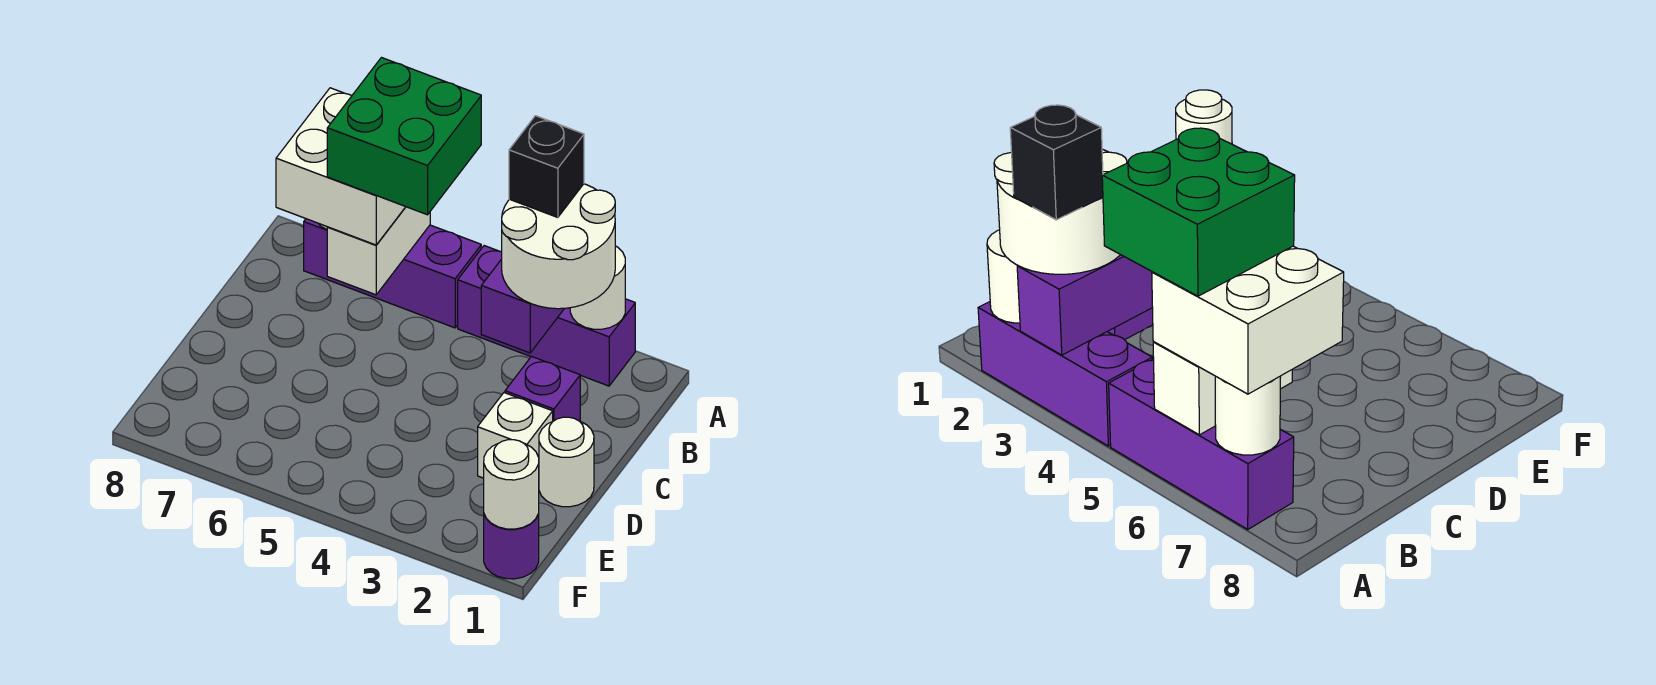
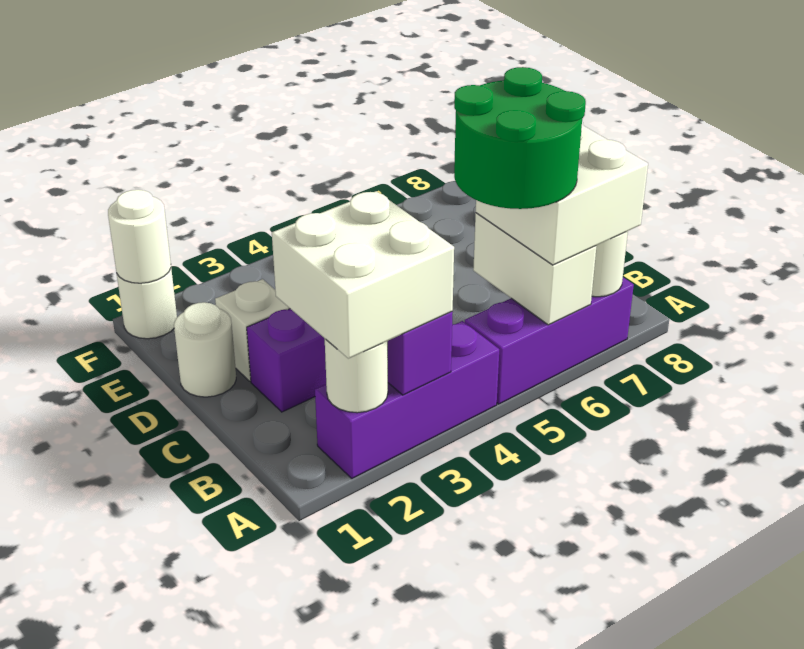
white 2x2 round brick [502,184,615,309] -> white 2x2 brick [272,191,454,359]
black 1x1 brick [509,116,584,217] -> none
green 2x2 brick [327,58,481,215] -> green 2x2 round brick [454,67,586,209]
purple 1x1 round brick [484,514,539,579] -> white 1x1 round brick [117,269,177,339]

